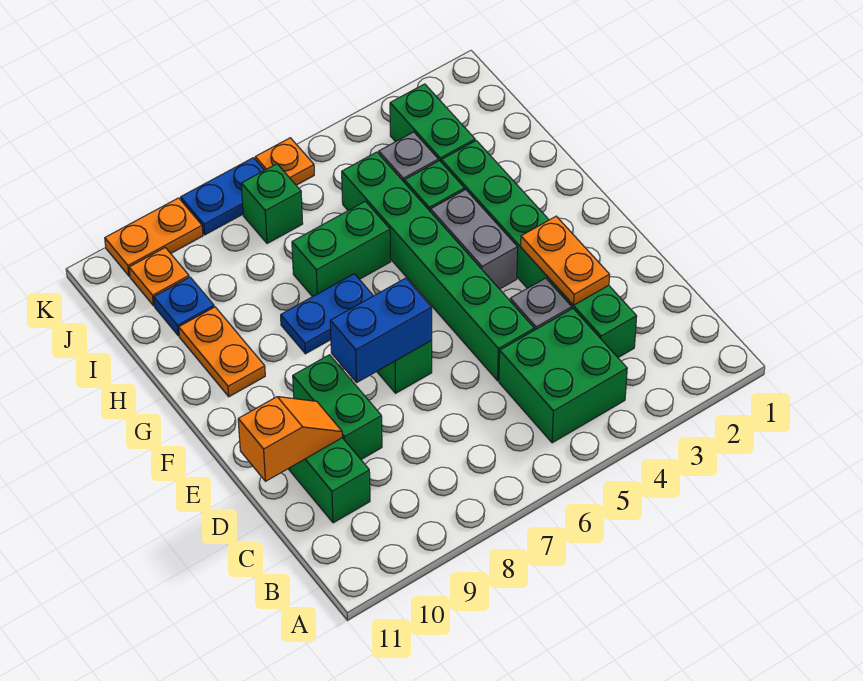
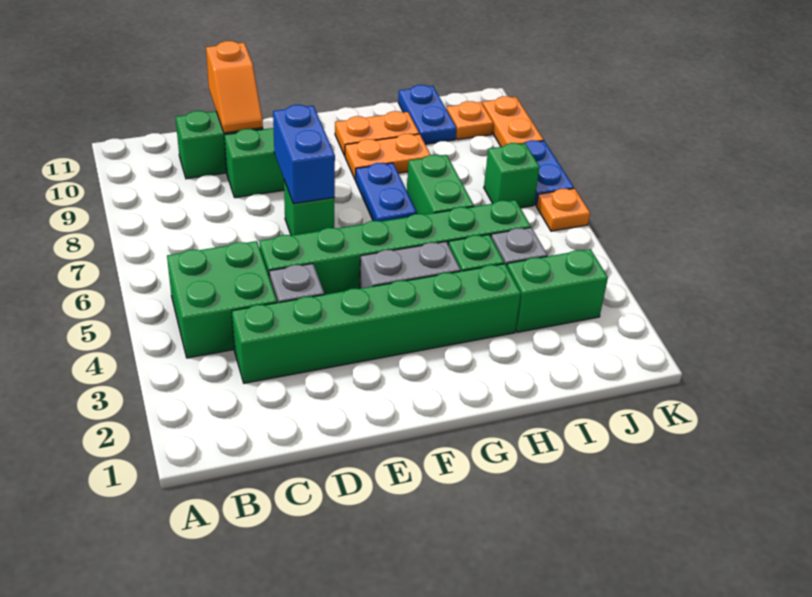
orange 1x2 plate [521,216,610,305] -> orange 1x2 plate moved to [345,134,430,179]
blue 1x1 plate [154,277,214,336] -> blue 1x2 plate [398,85,456,144]

